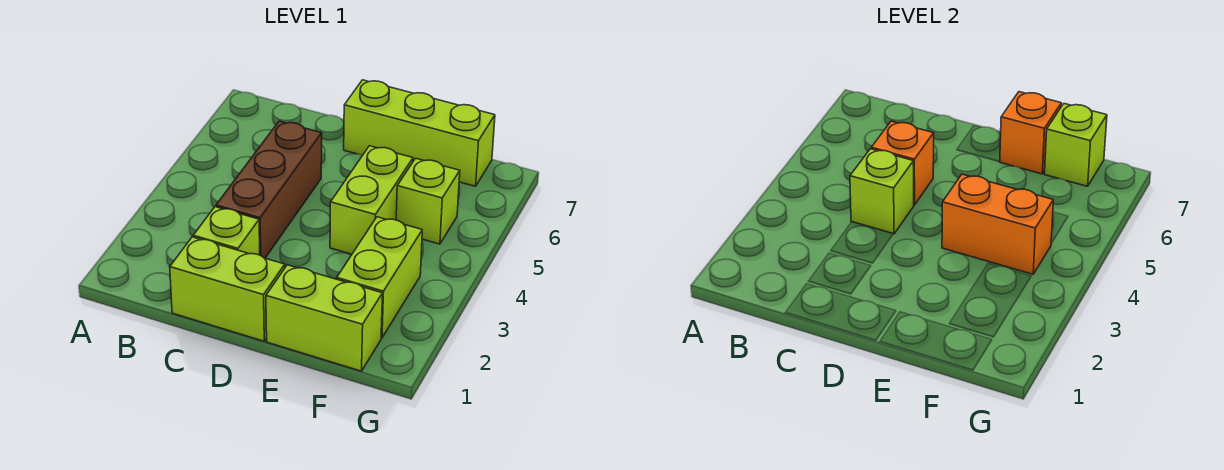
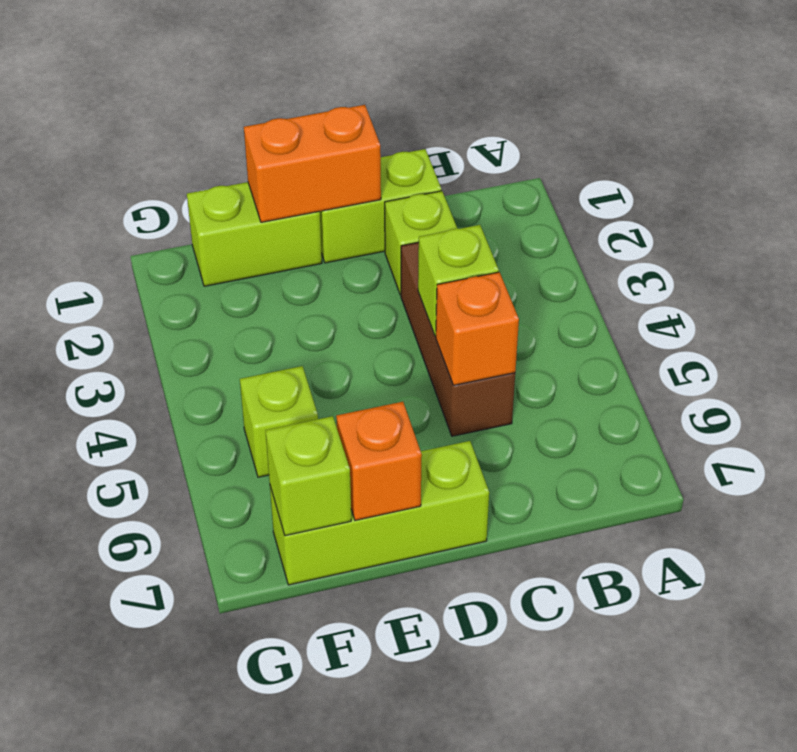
lime 1x2 brick [330,146,413,254] -> none
orange 1x2 brick [942,174,1053,274] -> orange 1x2 brick moved to [244,105,381,222]
lime 1x2 brick [337,217,422,338] -> none

